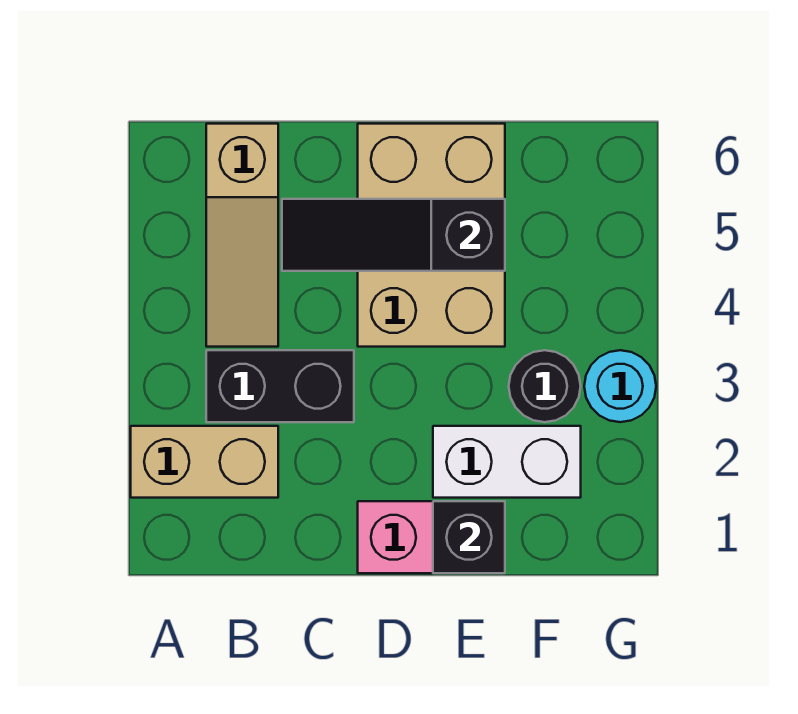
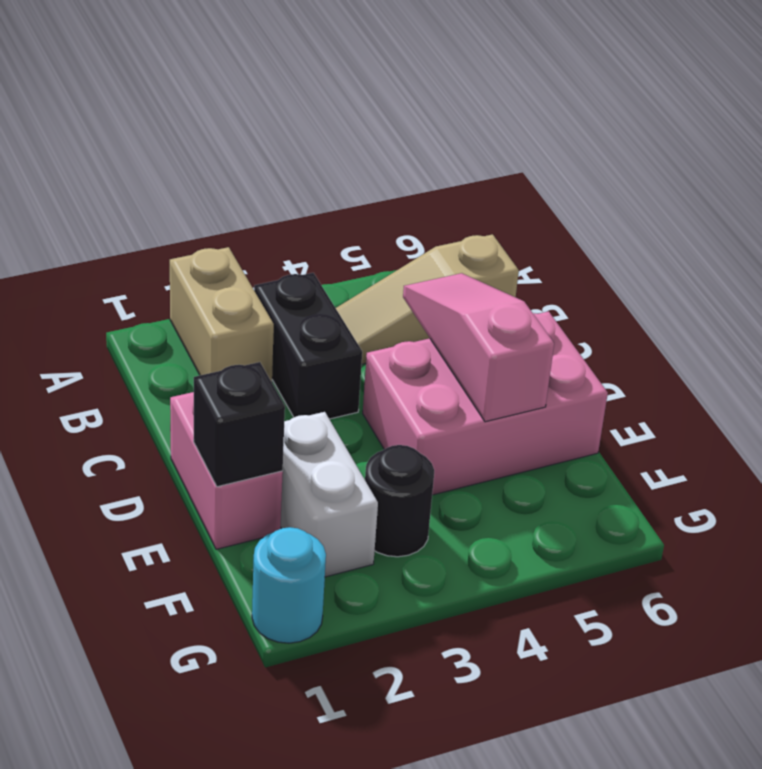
black 1x3 slope [282,199,505,271] -> pink 1x3 slope [403,273,554,422]
tan 2x3 brick [358,124,505,347] -> pink 2x3 brick [363,311,608,495]
cyan 1x1 round brick [584,350,656,422] -> cyan 1x1 round brick moved to [252,527,326,643]

